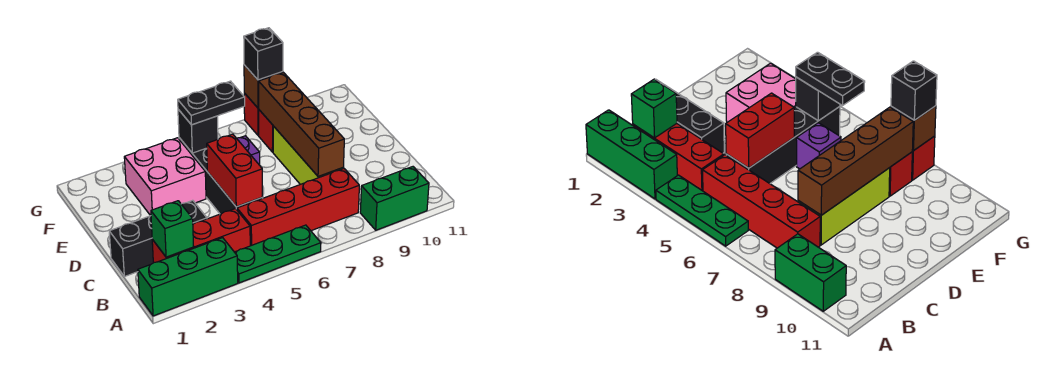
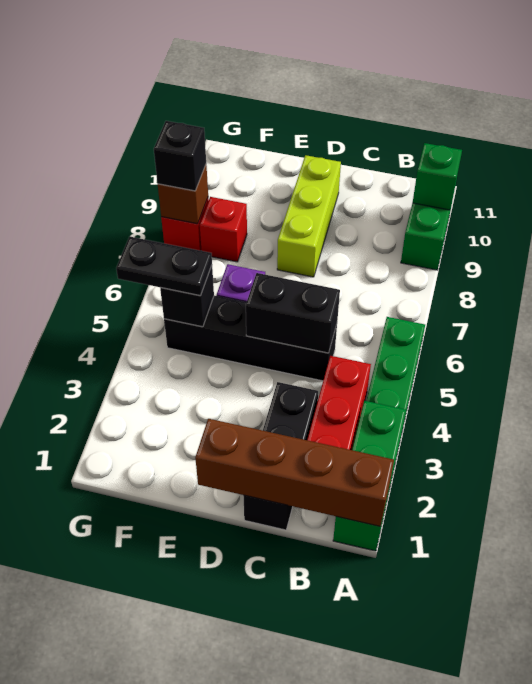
green 1x1 brick [151,201,194,257] -> green 1x1 brick moved to [413,143,462,210]
red 1x4 brick [237,168,359,246] -> none
red 1x2 brick [207,134,262,207] -> black 1x2 brick [246,273,340,353]
lime 1x3 brick [273,126,344,184] -> lime 1x3 brick turned to [277,155,341,277]
brown 1x4 brick [259,73,344,177] -> brown 1x4 brick moved to [195,419,394,526]
pink 2x2 brick [124,138,206,216] -> none
black 1x2 plate [178,81,245,125] -> black 1x2 plate turned to [116,237,212,296]

